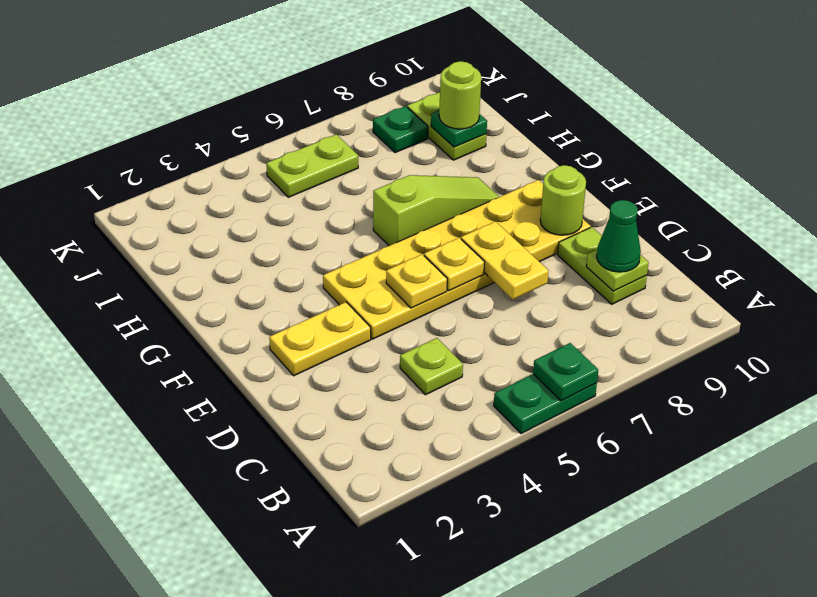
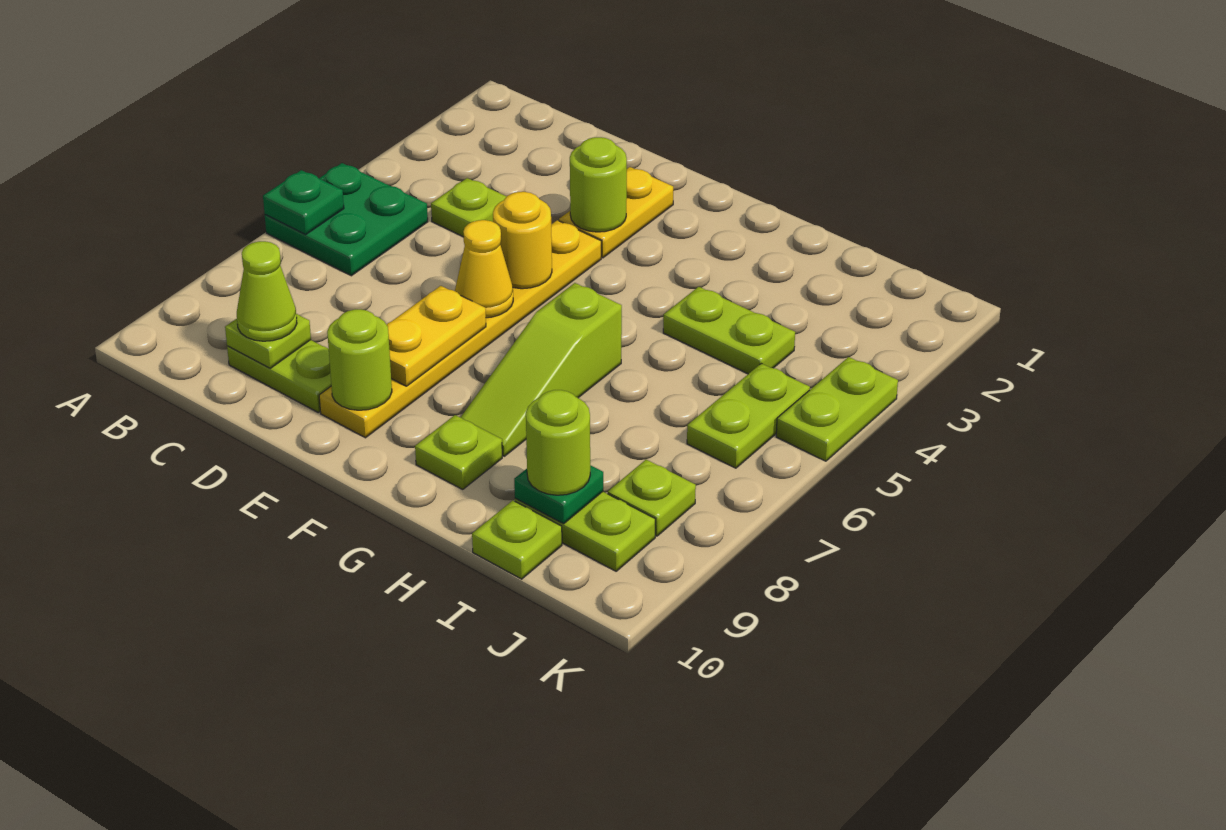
green 1x2 plate [494,374,597,434] -> green 2x2 plate [265,163,428,276]
green 1x1 cone [597,200,641,272] -> lime 1x1 cone [237,241,297,341]
yellow 1x2 plate [461,221,549,299] -> yellow 1x2 plate turned to [387,286,486,386]
none -> lime 1x1 round brick [570,137,627,232]
yellow 2x6 plate [323,180,591,339] -> yellow 1x6 plate [319,220,601,438]
yellow 1x1 plate [386,254,447,308] -> yellow 1x1 round brick [493,192,552,289]
yellow 1x1 plate [424,238,485,290] -> yellow 1x1 cone [455,220,513,318]
none -> lime 1x1 plate [415,415,502,489]
none -> lime 1x2 plate [663,287,795,374]
none -> lime 1x1 plate [472,500,562,579]
green 1x1 plate [373,106,428,153] -> lime 1x1 plate [608,460,696,536]
none -> lime 1x2 plate [776,357,898,461]

